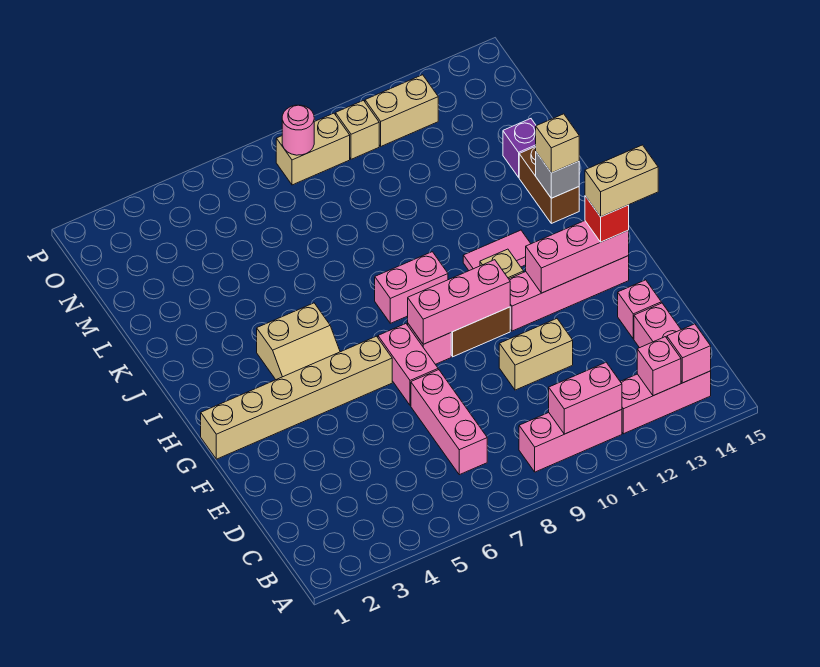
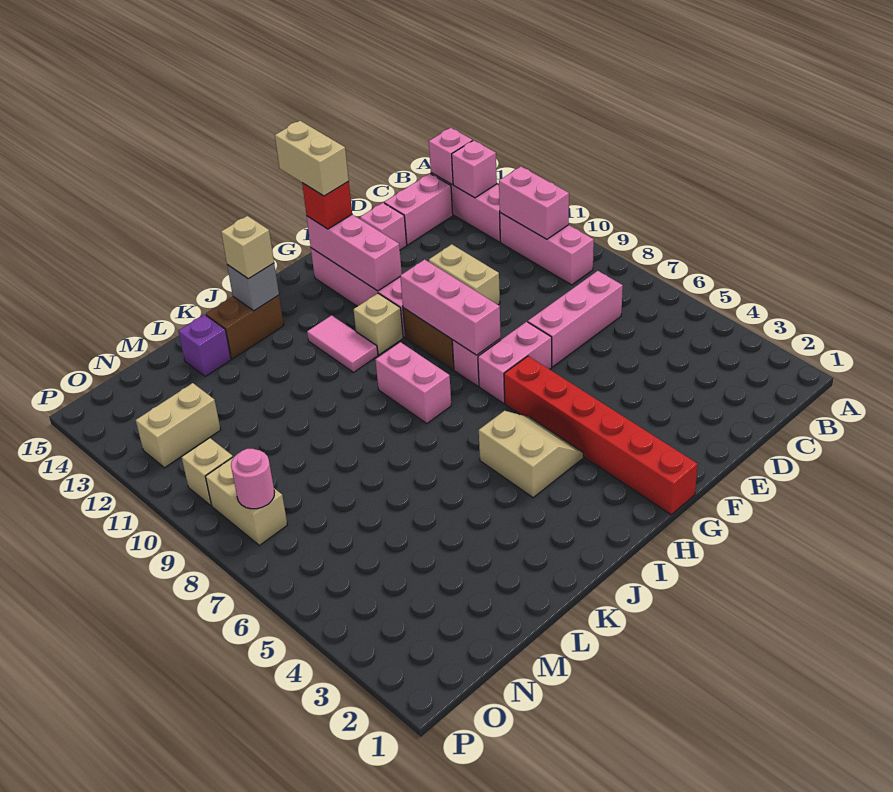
tan 1x6 brick [201,336,392,459] -> red 1x6 brick [504,356,698,515]
tan 1x2 brick [365,75,438,146] -> tan 1x2 brick turned to [136,383,221,468]

